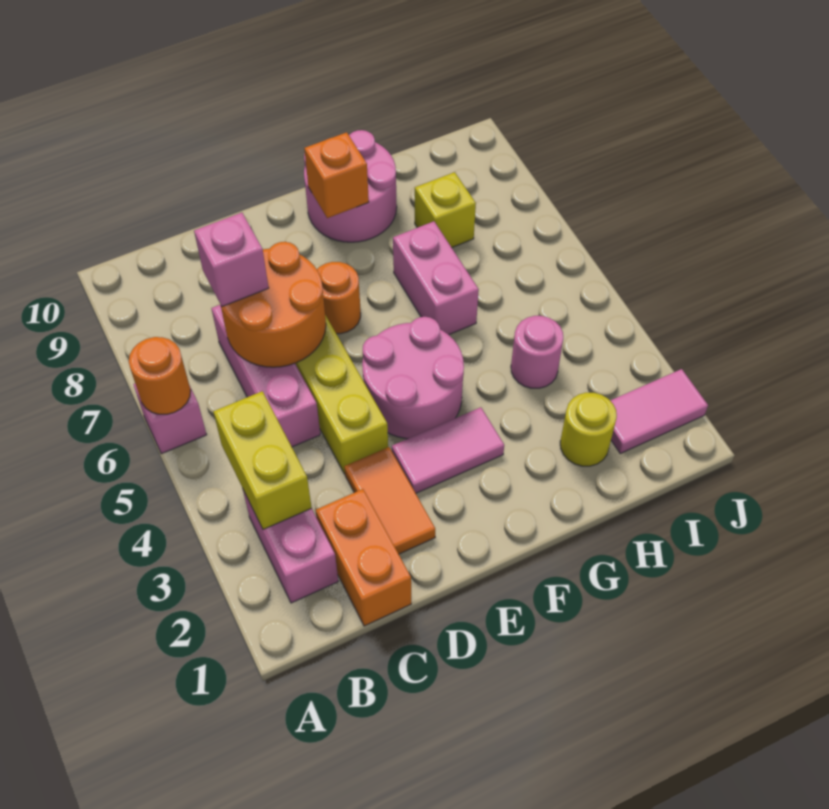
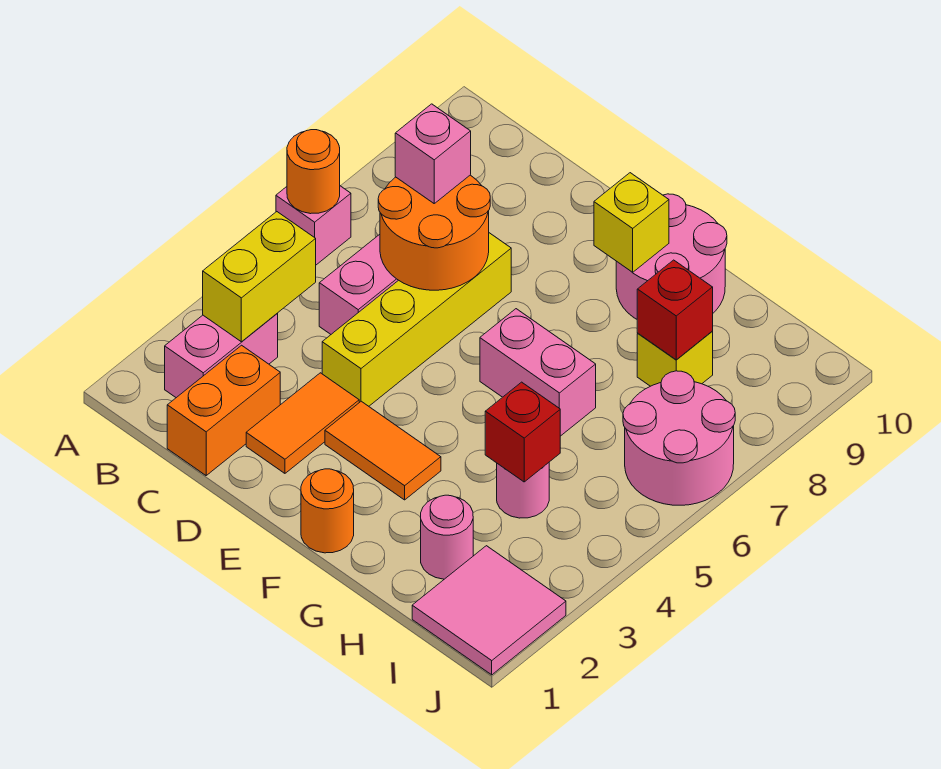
pink 1x2 tile [392,407,504,493] -> orange 1x2 tile [325,401,441,500]
pink 2x2 round brick [362,317,464,439] -> pink 2x2 round brick moved to [623,371,735,505]
orange 1x1 round brick [317,262,361,334] -> orange 1x1 round brick moved to [301,469,354,553]
orange 1x1 brick [304,132,369,218] -> yellow 1x1 brick [594,173,669,272]
pink 1x2 brick [393,221,479,335] -> pink 1x2 brick turned to [480,309,596,436]
yellow 1x1 round brick [560,392,617,466] -> pink 1x1 round brick [421,495,473,579]
none -> red 1x1 brick [485,382,560,482]
none -> red 1x1 brick [637,260,713,360]
pink 1x2 tile [610,369,708,453] -> pink 2x2 tile [412,546,566,675]

